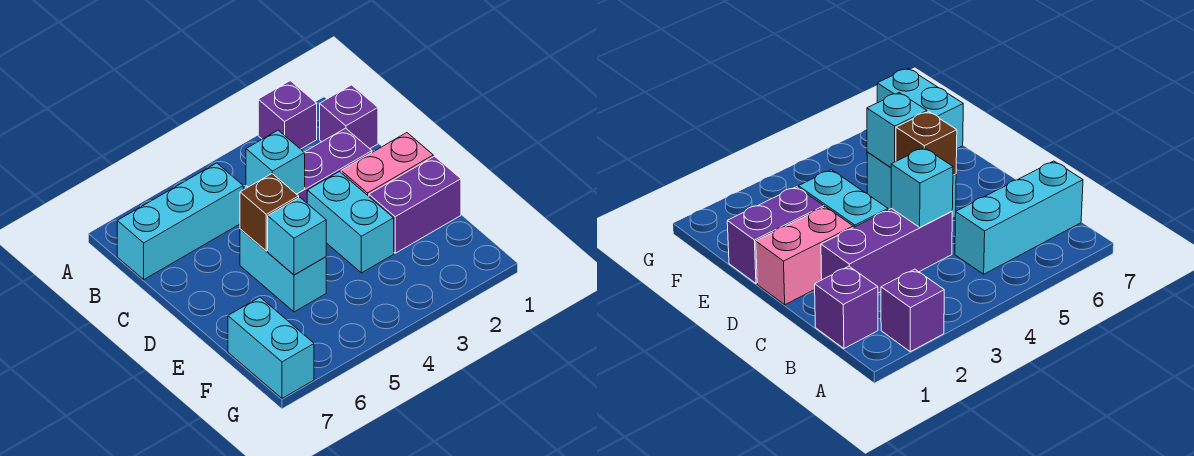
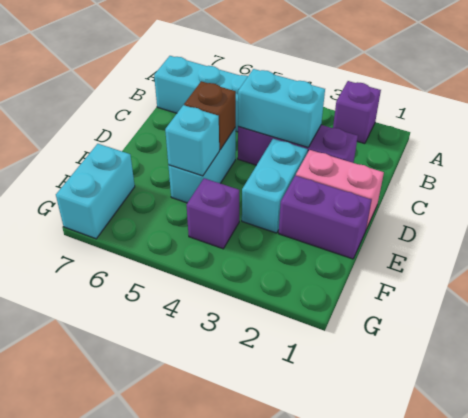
purple 1x1 brick [320,85,378,149] -> purple 1x1 brick moved to [187,178,239,249]
cyan 1x1 brick [246,130,305,194] -> cyan 1x2 brick [238,69,325,147]

